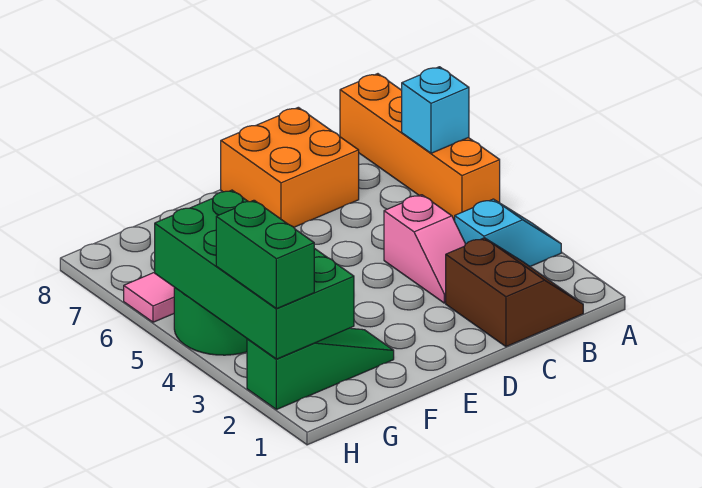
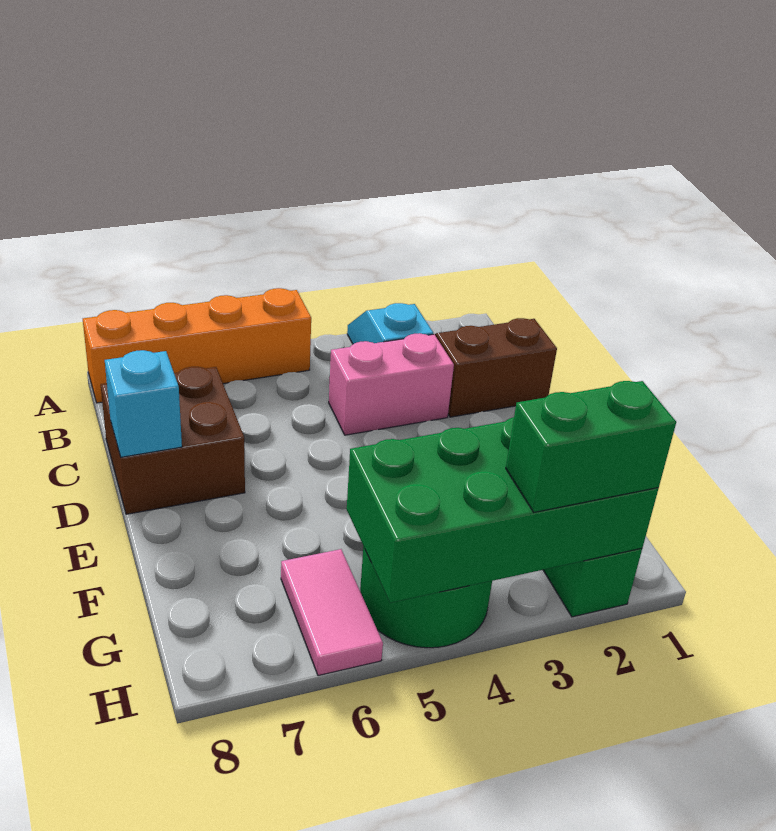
cyan 1x1 brick [402,67,469,153] -> cyan 1x1 brick moved to [105,350,182,457]
pink 1x2 slope [384,195,465,303] -> pink 1x2 brick [329,333,454,435]
orange 2x2 brick [221,107,359,227] -> brown 2x2 brick [101,367,245,514]

